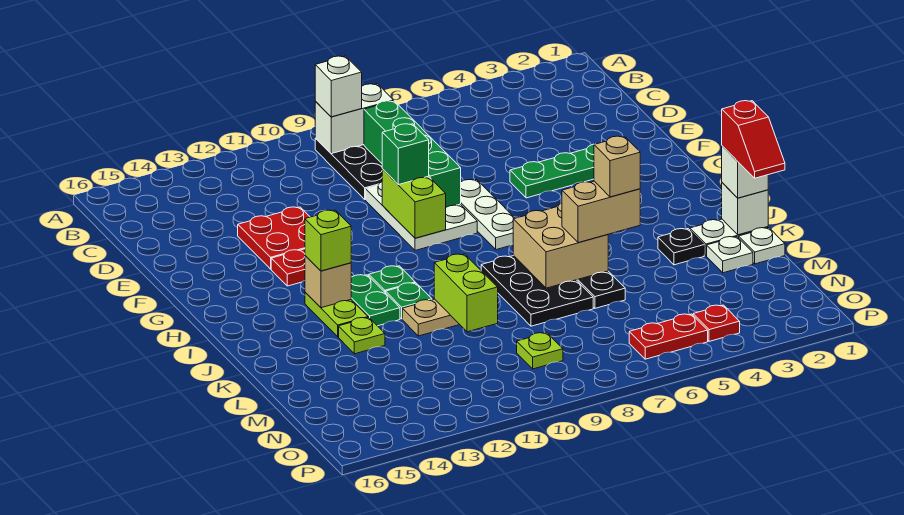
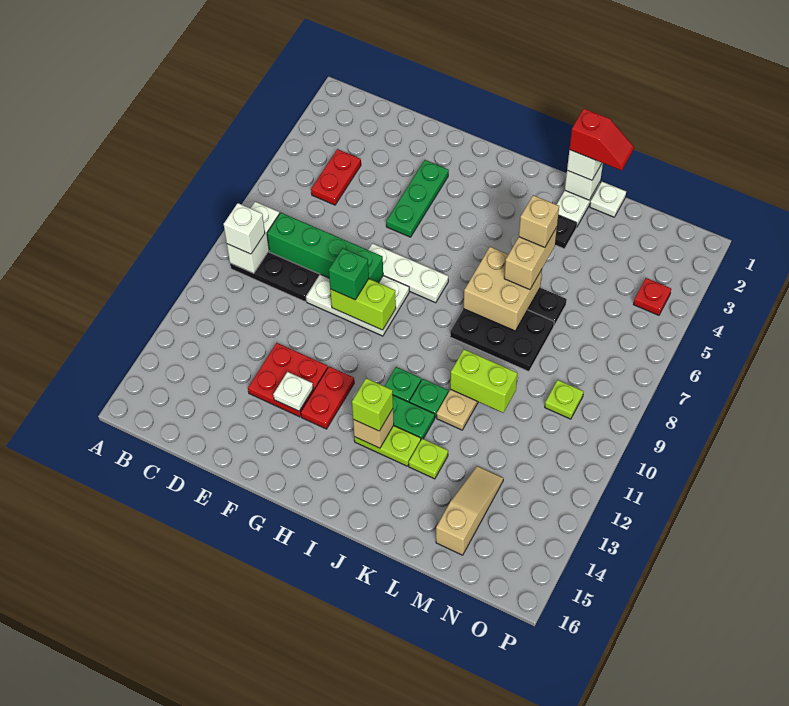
white 1x1 plate [707,237,753,273] -> white 1x1 plate moved to [273,372,313,411]
none -> tan 1x3 slope [436,466,503,555]
red 1x2 plate [629,314,708,359] -> red 1x2 plate moved to [311,149,361,205]

